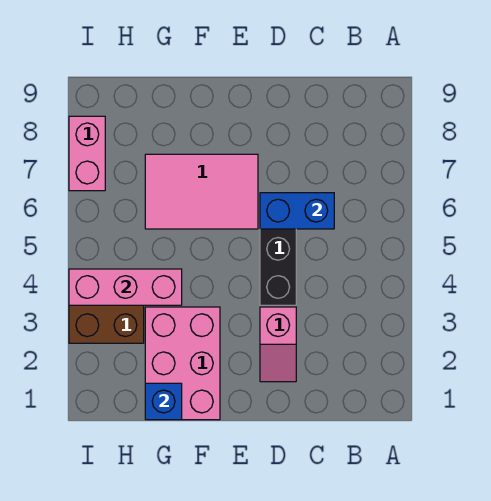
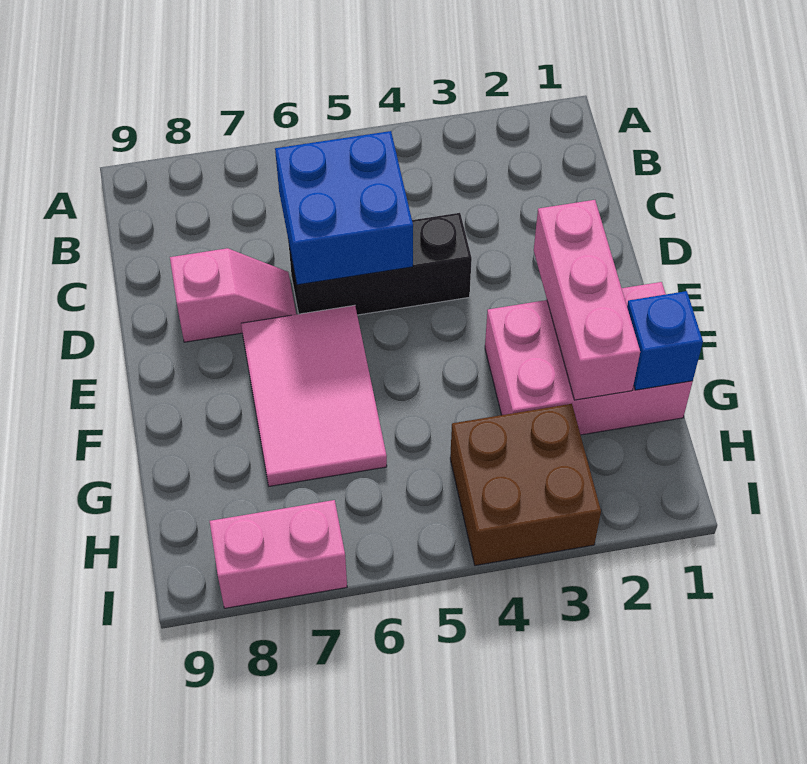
blue 1x2 brick [260,193,334,229] -> blue 2x2 brick [275,131,413,285]
pink 1x2 slope [260,307,296,382] -> pink 1x2 slope moved to [170,248,296,342]
pink 1x3 brick [69,269,182,305] -> pink 1x3 brick moved to [534,200,640,400]

